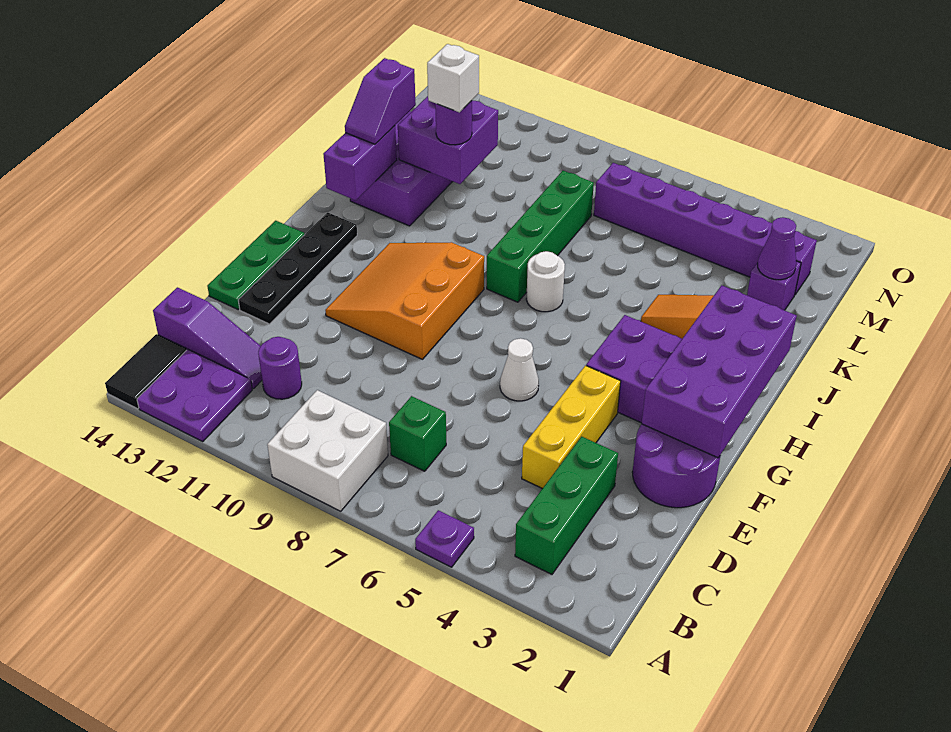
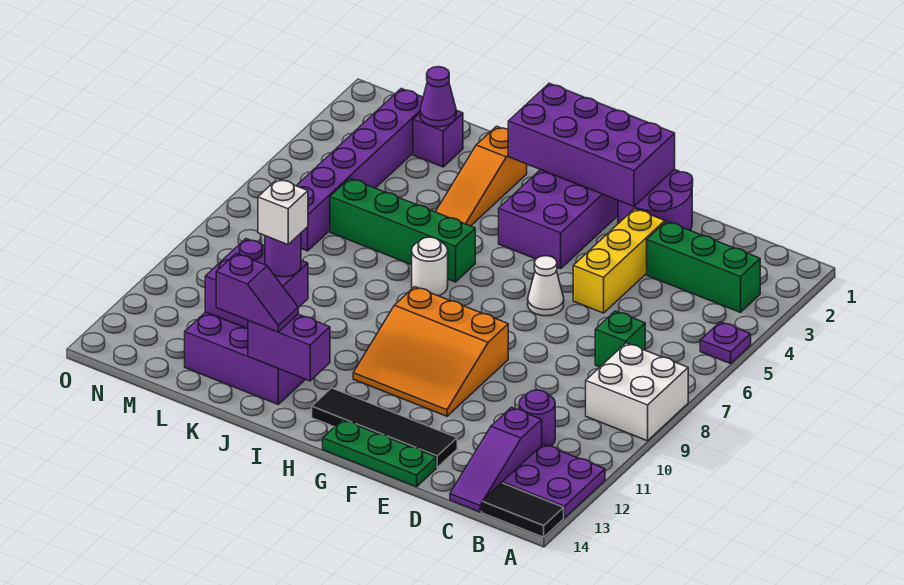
purple 1x3 slope [153,287,262,389] -> purple 1x3 slope turned to [450,407,542,512]
yellow 1x3 brick [522,366,621,489] -> yellow 1x3 brick turned to [573,209,665,313]
black 1x4 plate [238,212,357,324] -> black 1x4 tile [312,388,457,467]
green 1x4 brick [487,171,594,302] -> green 1x4 brick moved to [330,178,475,282]

